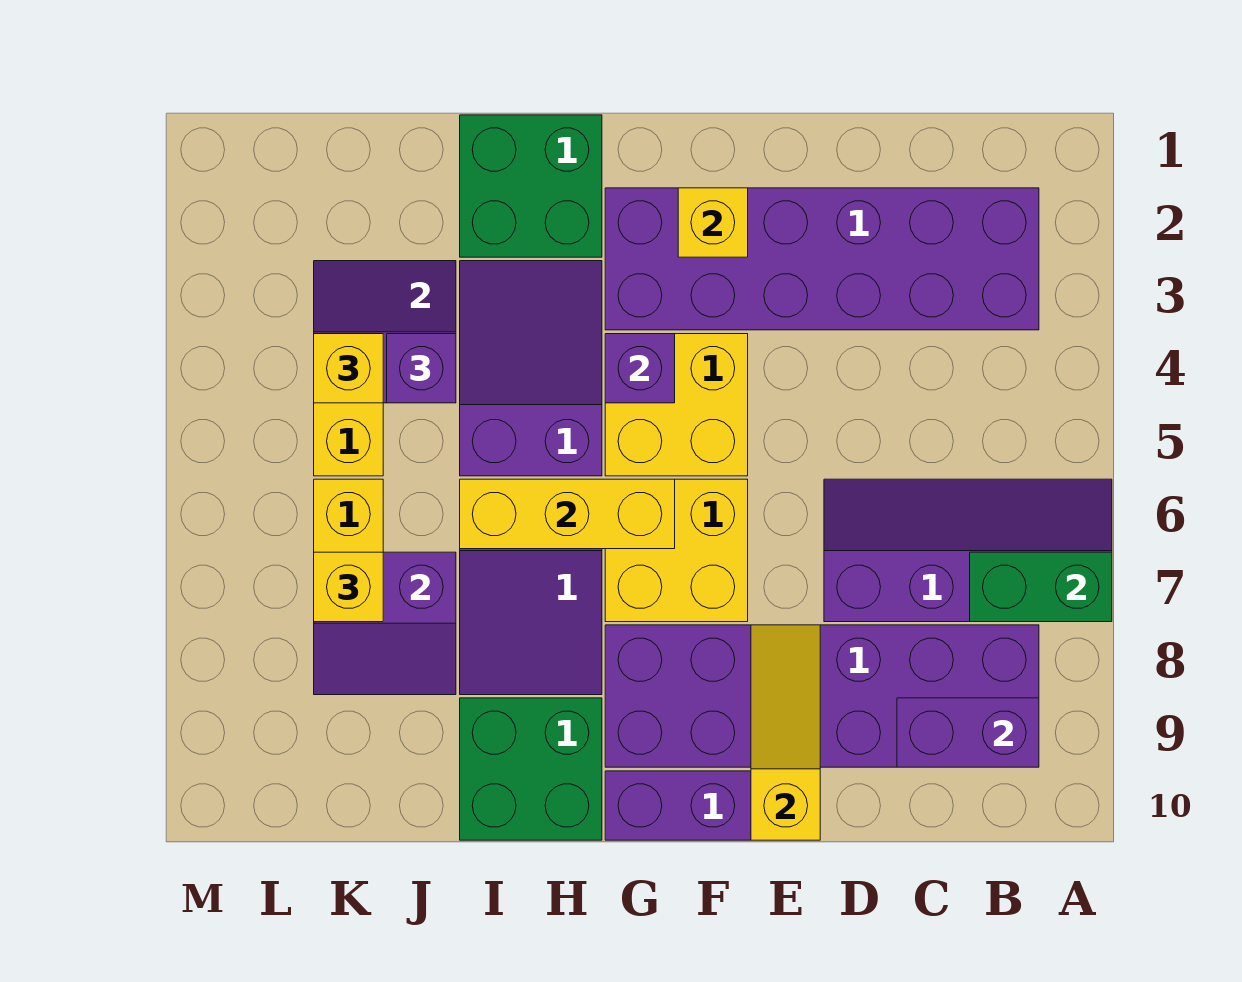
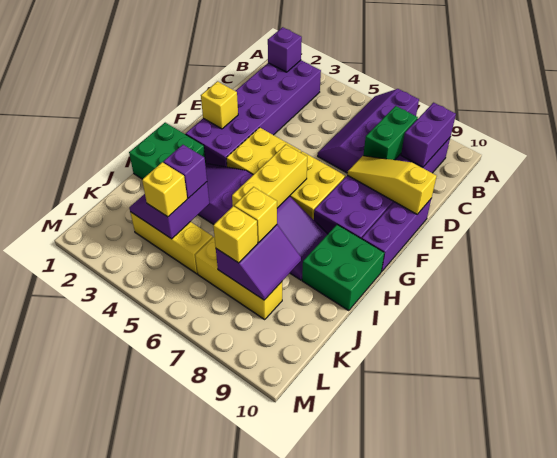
green 1x2 brick [970,552,1112,622] -> green 1x2 brick moved to [363,106,418,160]
purple 1x1 brick [605,334,675,403] -> purple 1x1 brick moved to [268,27,302,72]
none -> yellow 1x1 brick [234,187,277,242]

